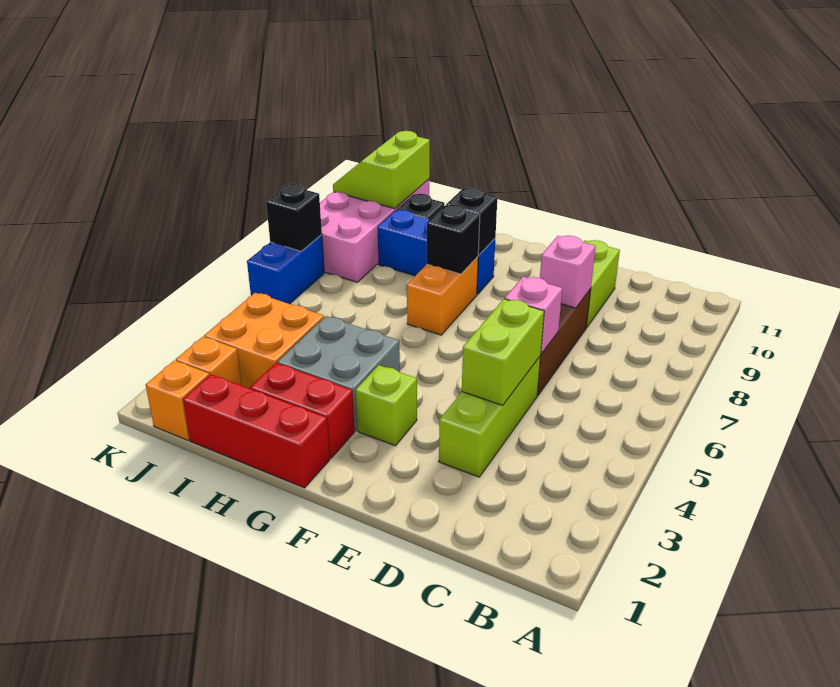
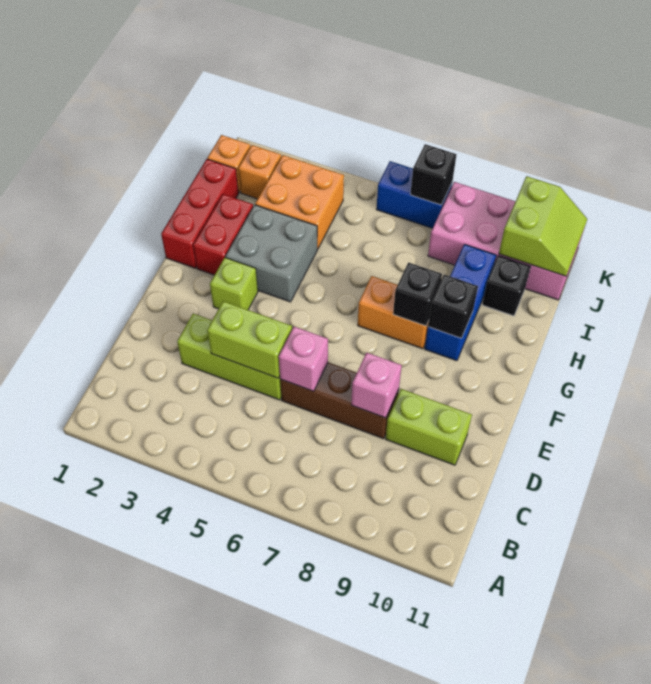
lime 2x2 slope [333,131,430,209] -> lime 2x2 slope turned to [499,176,587,276]

